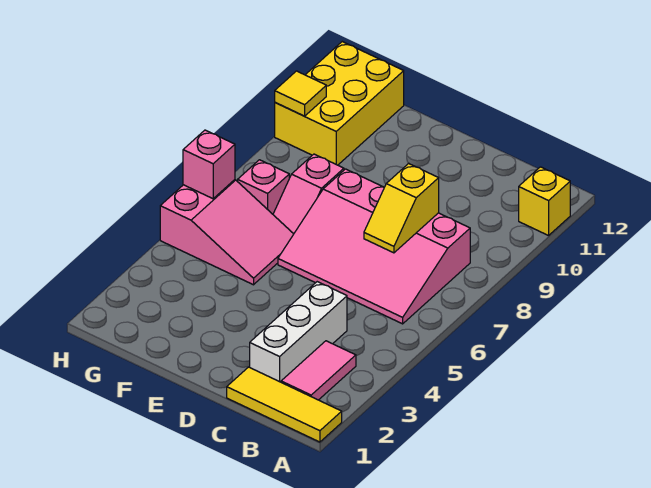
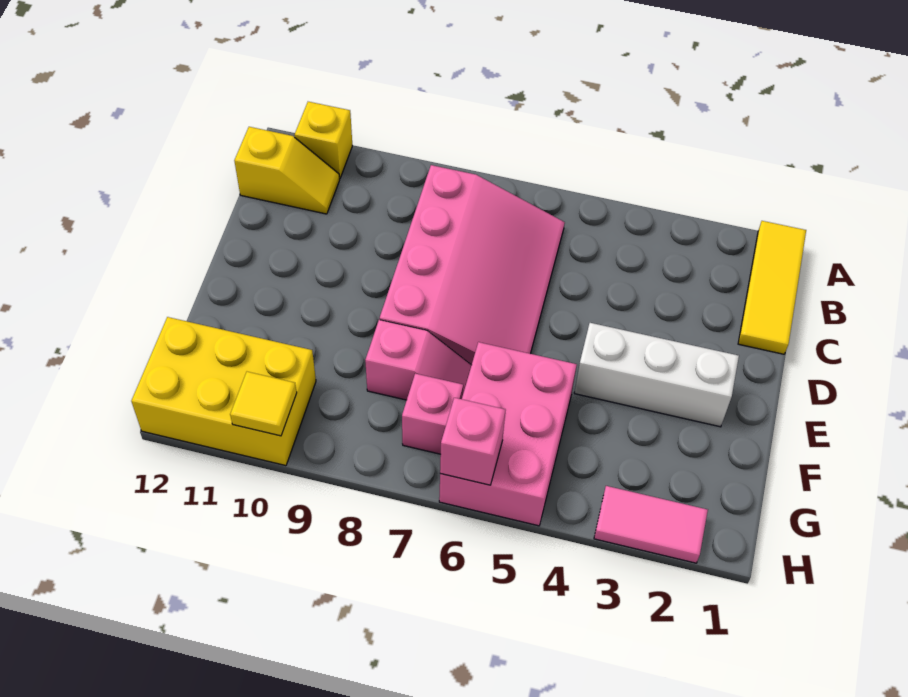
pink 1x2 tile [281,341,356,400] -> pink 1x2 tile moved to [594,486,708,563]
white 1x3 brick [250,282,347,382] -> white 1x3 brick moved to [574,323,739,427]
yellow 1x2 slope [364,164,439,253] -> yellow 1x2 slope moved to [234,127,340,214]
pink 2x3 slope [160,180,293,285] -> pink 2x3 brick [439,342,577,526]

